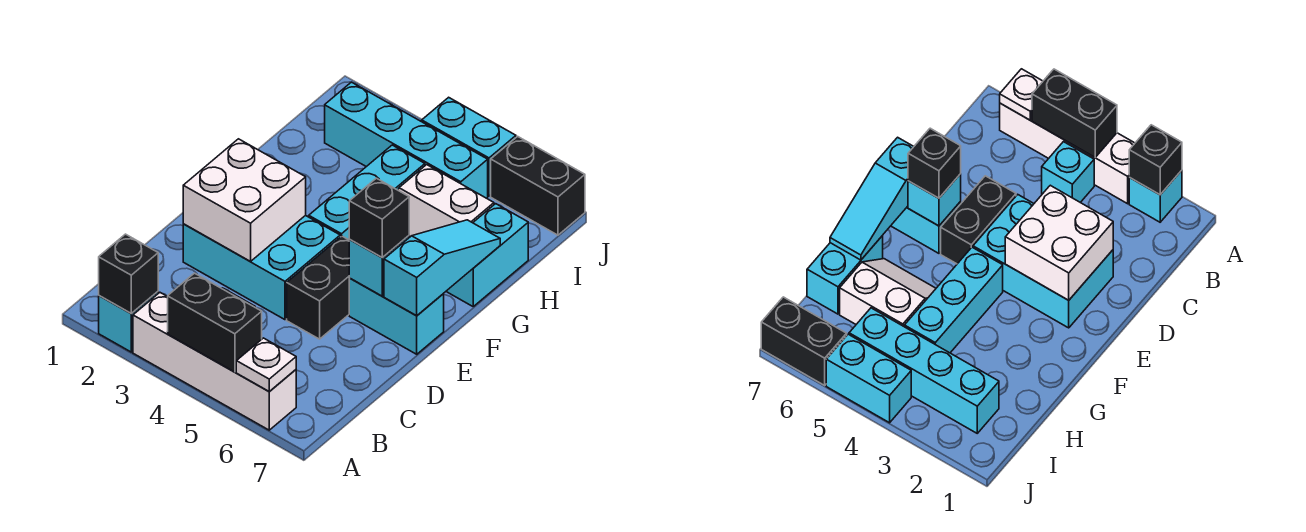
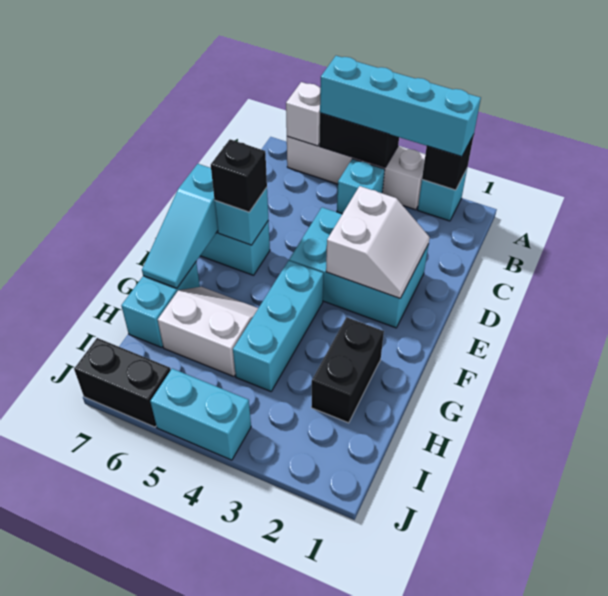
white 1x1 plate [236,338,296,392] -> white 1x1 brick [286,82,320,146]
white 2x2 brick [183,139,306,261] -> white 2x2 slope [326,186,430,298]
black 1x2 brick [287,236,349,339] -> black 1x2 brick moved to [311,317,384,423]
cyan 1x4 brick [325,82,488,198] -> cyan 1x4 brick moved to [320,56,481,157]

